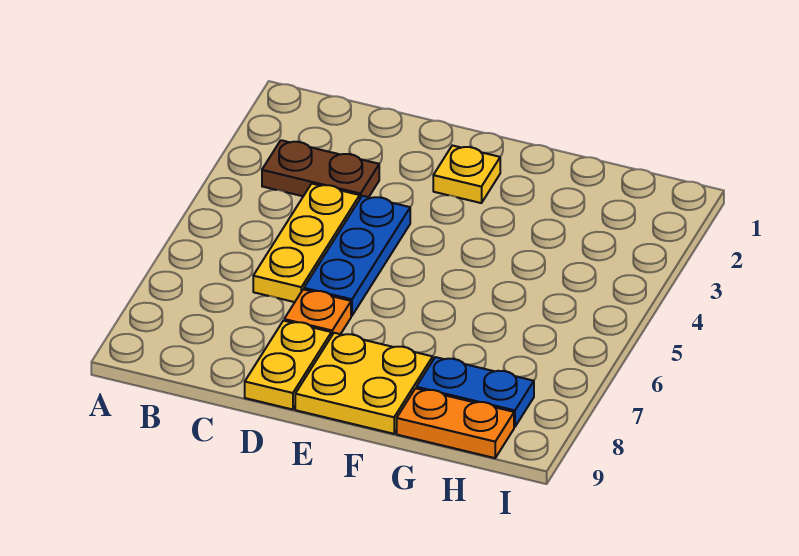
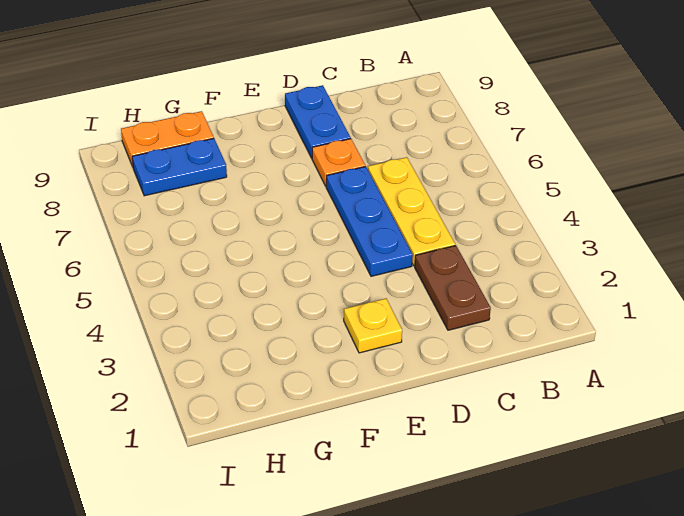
brown 1x2 plate [262,140,379,198] -> brown 1x2 plate turned to [415,245,491,330]
yellow 1x2 plate [245,321,331,410] -> blue 1x2 plate [285,85,351,158]
yellow 2x2 plate [295,333,433,434] -> none

